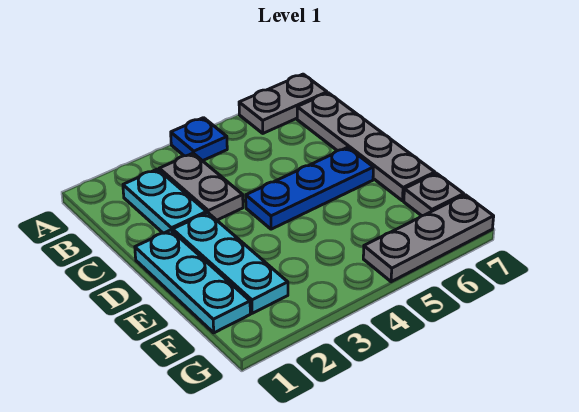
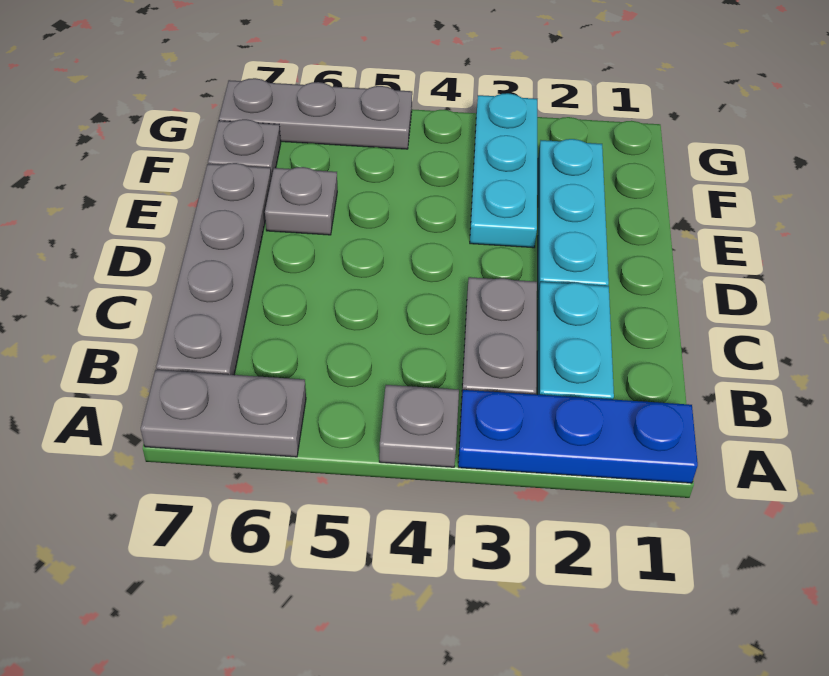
blue 1x1 plate [171,118,227,161] -> grey 1x1 plate [379,385,459,467]
cyan 1x3 plate [135,230,250,333] -> cyan 1x3 plate moved to [470,93,537,248]
blue 1x3 plate [246,147,374,229] -> blue 1x3 plate moved to [458,390,698,483]
none -> grey 1x1 plate [265,167,337,235]

